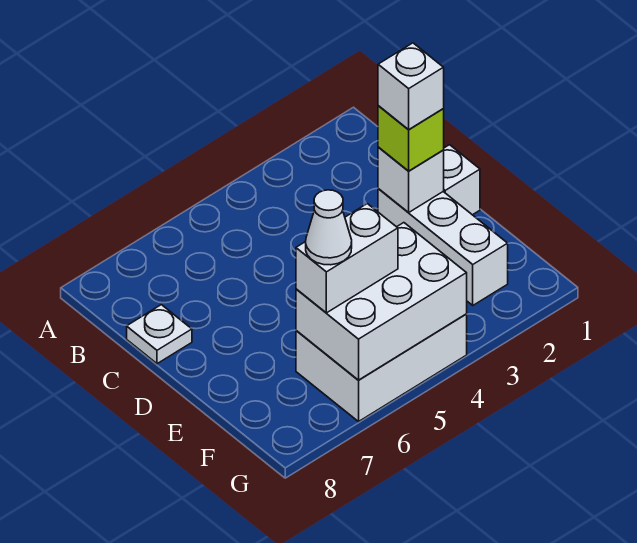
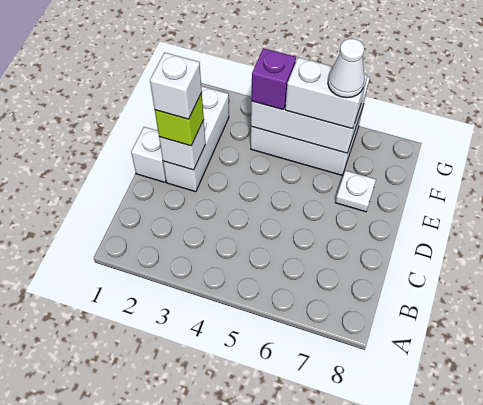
white 1x1 plate [127,305,192,364] -> white 1x1 plate moved to [335,170,376,212]
none -> purple 1x1 brick [251,48,296,110]

